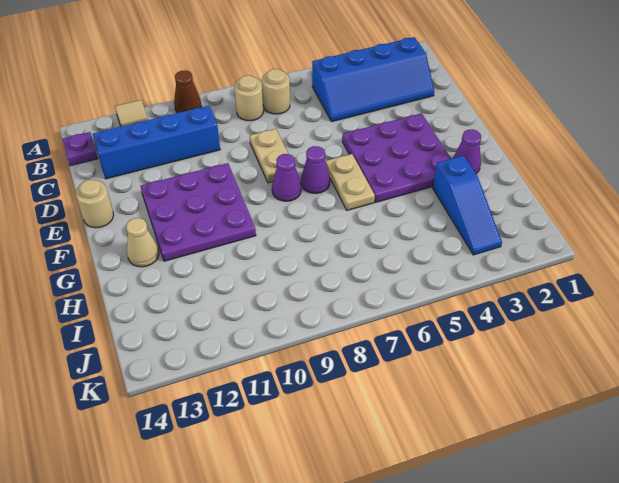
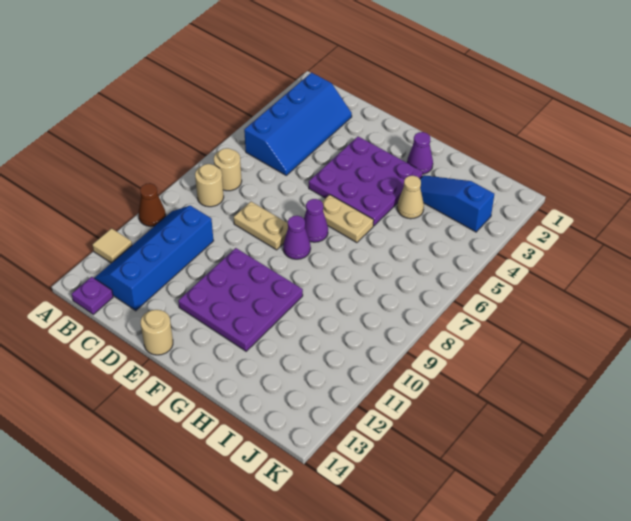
tan 1x1 cone [126,218,159,267] -> tan 1x1 cone moved to [397,176,424,219]
blue 1x3 slope [432,156,502,255] -> blue 1x3 slope turned to [420,175,494,232]

